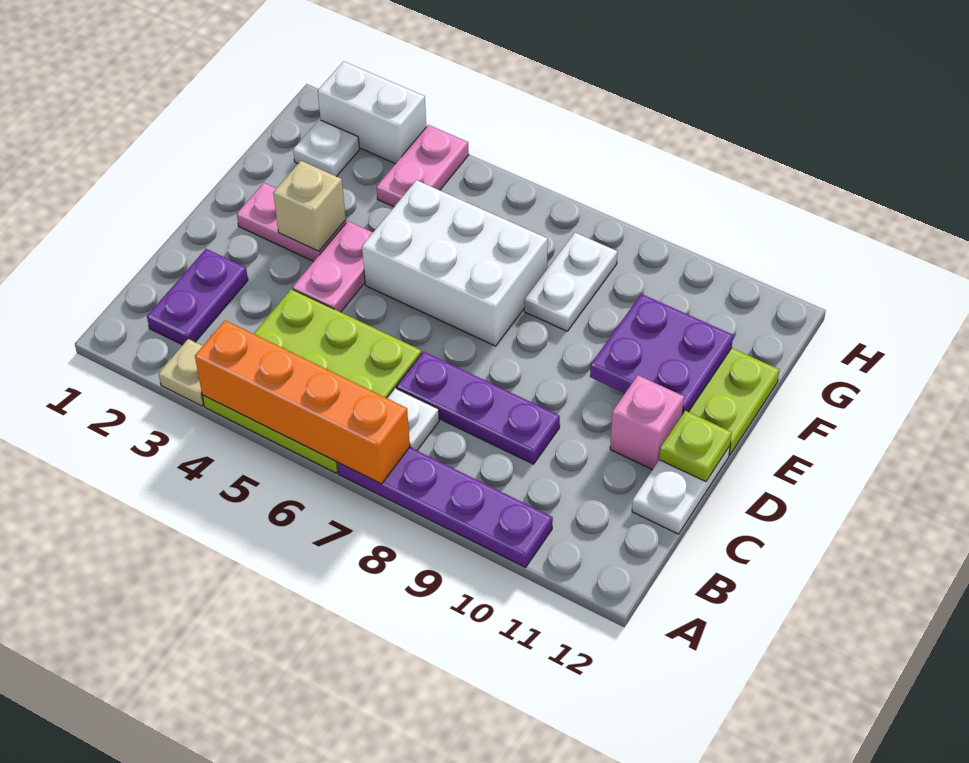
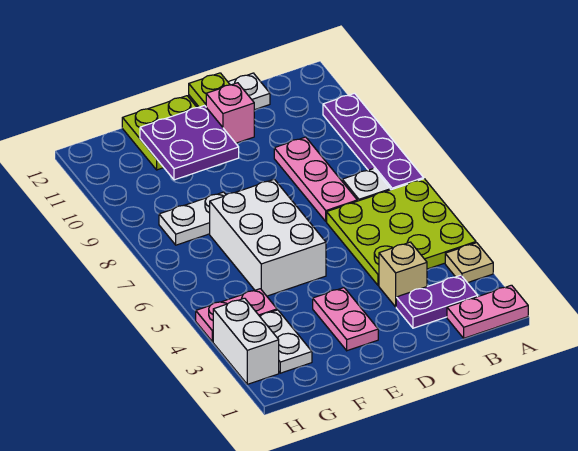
orange 1x4 brick [195,320,410,484] -> none
purple 1x3 plate [396,351,560,464] -> pink 1x3 plate [274,137,357,222]
pink 1x2 plate [292,221,373,312] -> pink 1x2 plate moved to [447,285,528,338]
tan 1x1 brick [273,161,346,251] -> tan 1x1 brick moved to [379,242,427,307]
white 1x1 plate [293,120,359,177] -> white 1x2 plate [260,310,312,373]

